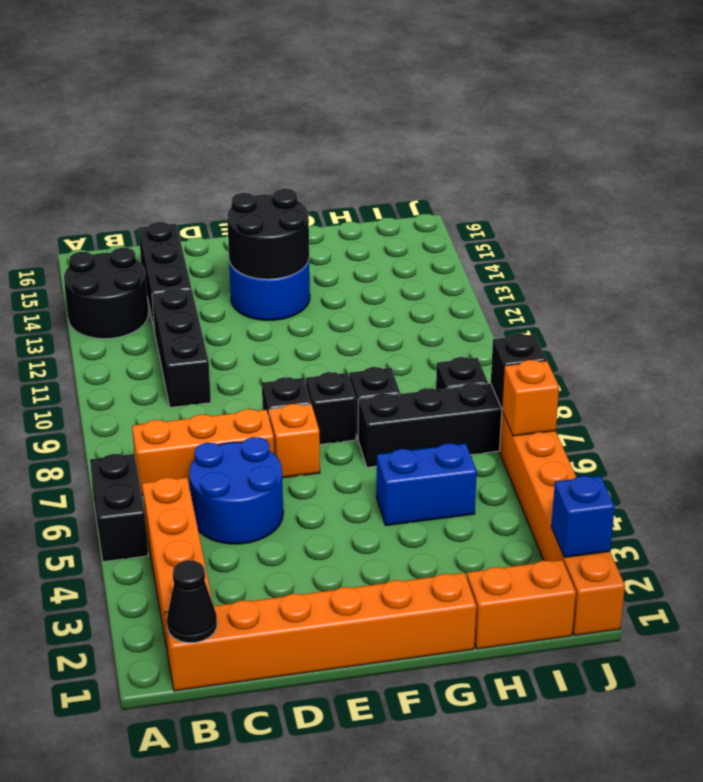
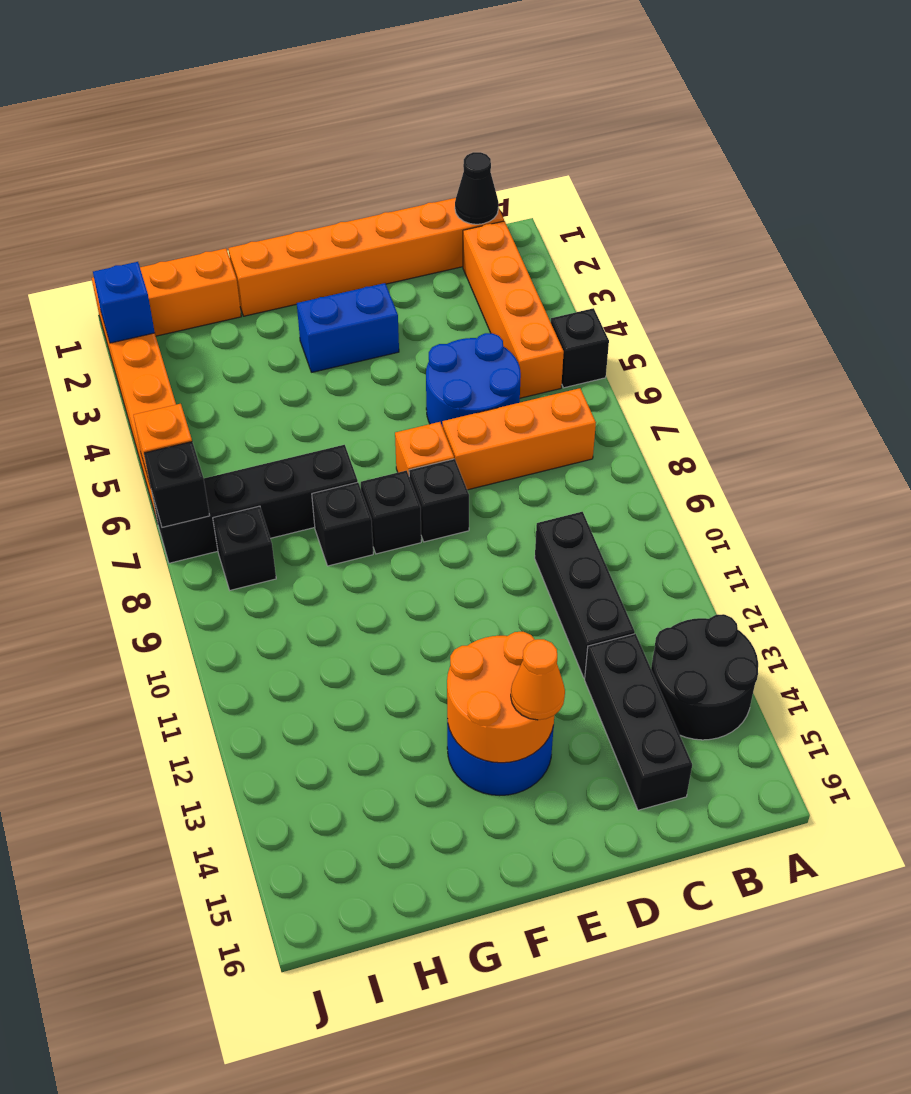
black 1x2 brick [90,454,148,562] -> black 1x1 brick [551,308,609,388]
black 2x2 round brick [227,189,309,279] -> orange 2x2 round brick [447,632,554,763]
none -> orange 1x1 cone [511,639,565,720]
blue 1x2 brick [376,443,477,525] -> blue 1x2 brick moved to [297,283,399,372]

